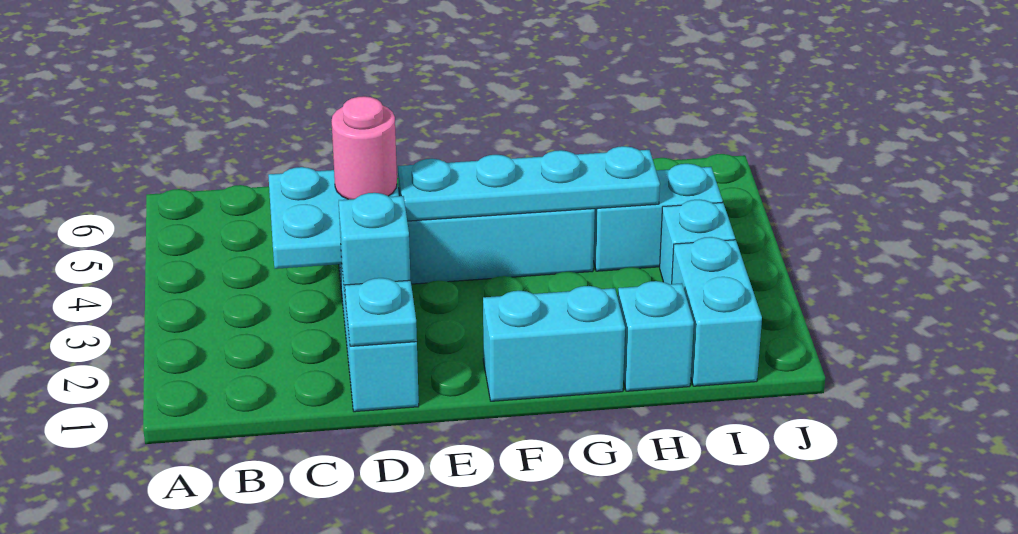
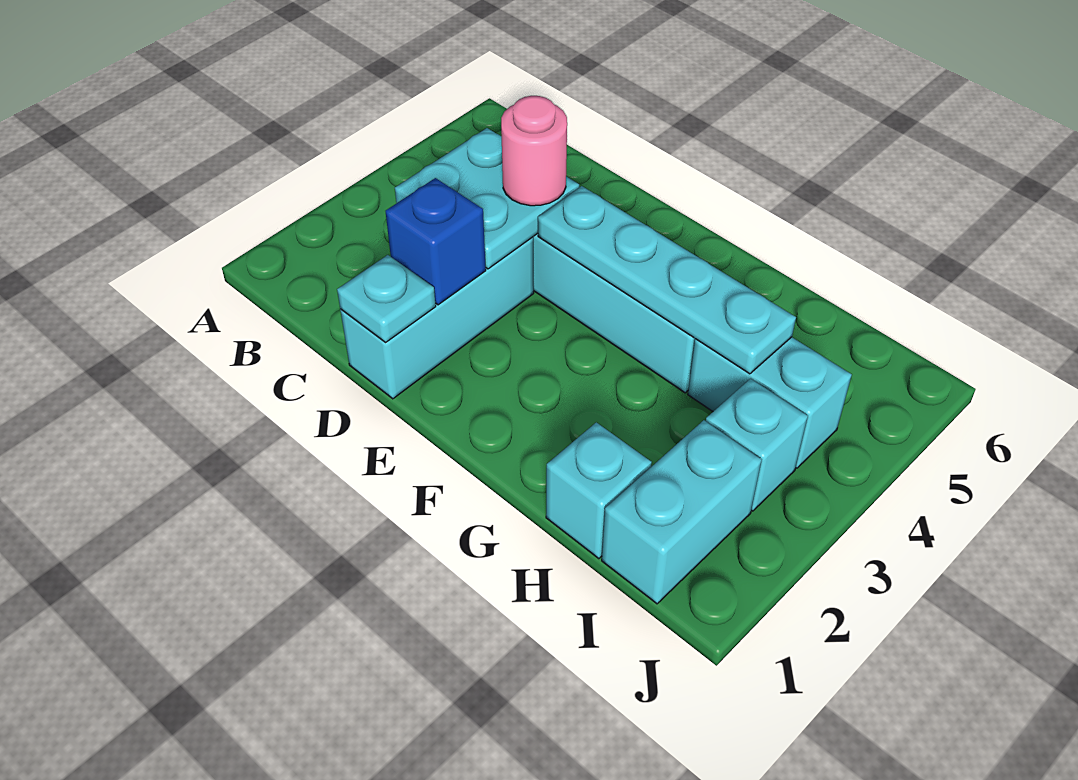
cyan 1x1 brick [339,193,410,301] -> blue 1x1 brick [386,178,486,305]
cyan 1x2 brick [483,286,625,401] -> none

